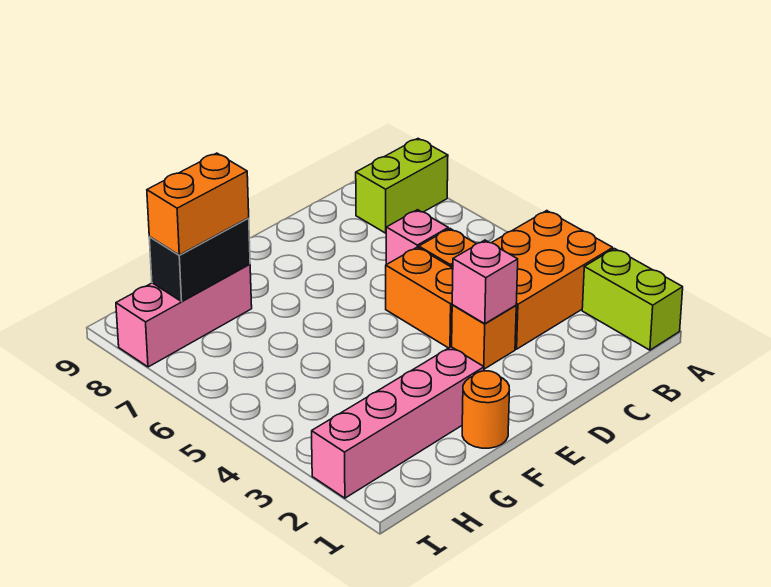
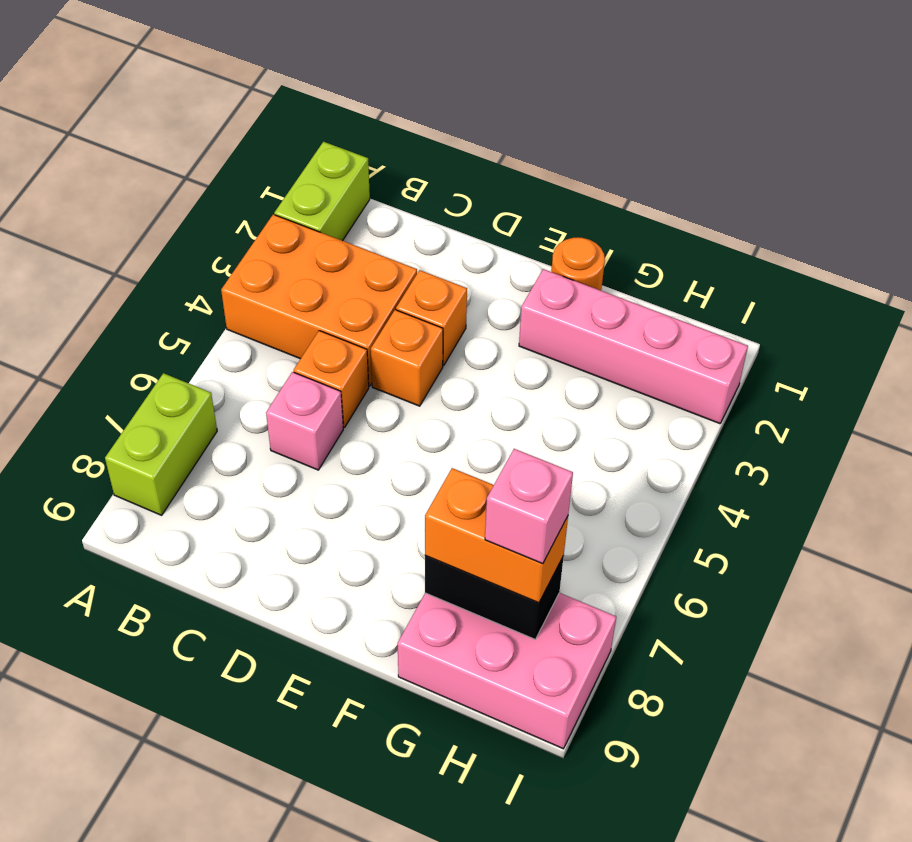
lime 1x2 brick [356,139,448,233] -> lime 1x2 brick turned to [105,373,217,515]
pink 1x1 brick [452,240,518,324] -> pink 1x1 brick moved to [485,449,573,564]
orange 1x2 brick [386,247,453,348] -> orange 1x1 brick [371,310,443,406]
pink 1x3 brick [116,264,252,367] -> pink 2x3 brick [398,593,616,749]

